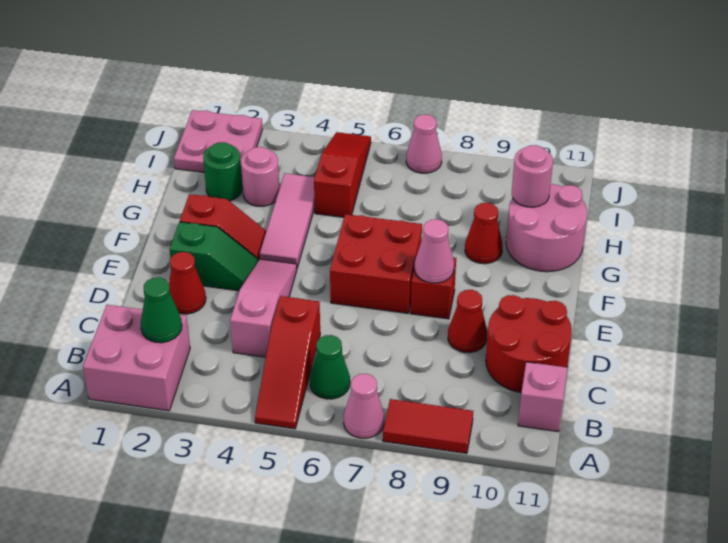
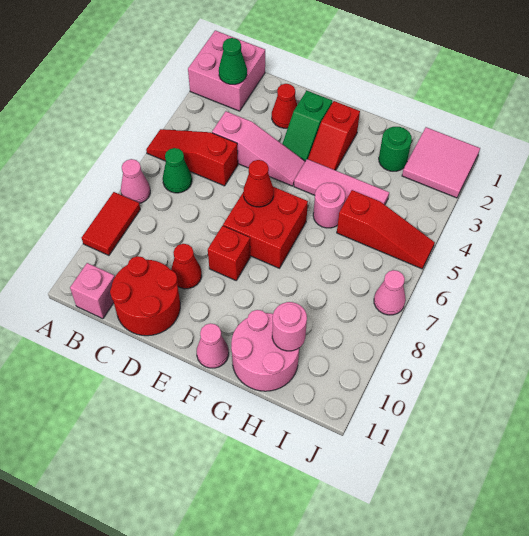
pink 1x1 cone [415,219,454,283] -> pink 1x1 cone moved to [197,323,229,368]
red 1x1 cone [465,203,503,264] -> red 1x1 cone moved to [244,160,274,207]
pink 1x1 round brick [241,147,279,206] -> pink 1x1 round brick moved to [313,183,345,228]
pink 2x2 plate [174,110,263,174] -> pink 2x2 tile [402,127,480,198]

